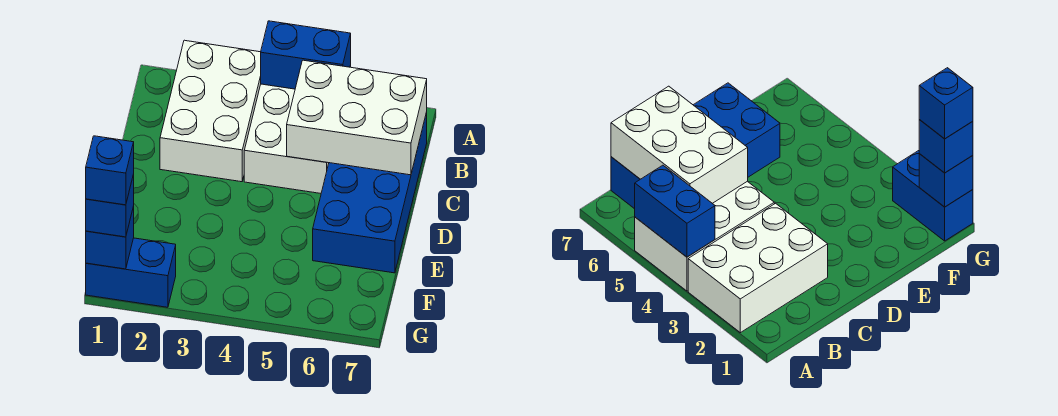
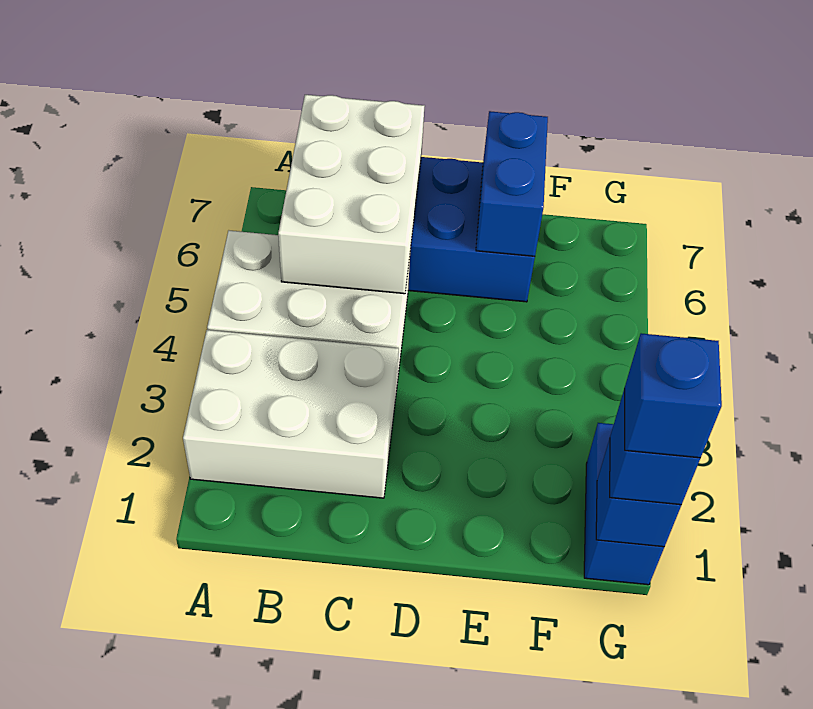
blue 1x2 brick [261,21,351,89] -> blue 1x2 brick moved to [476,111,548,256]

